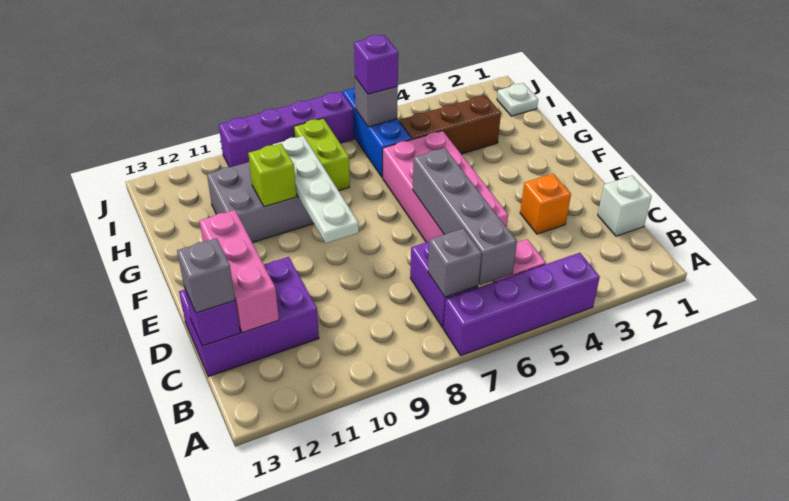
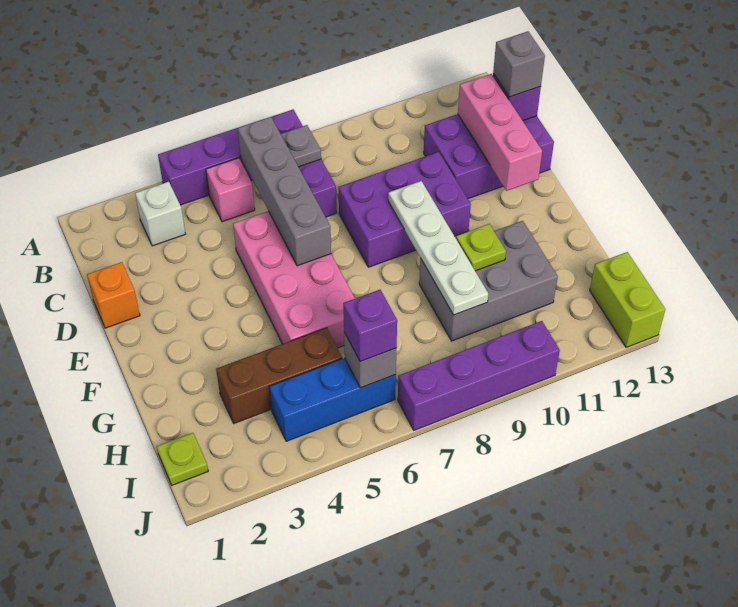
grey 1x1 brick [428,228,482,297] -> grey 1x1 plate [281,125,321,167]
white 1x1 brick [598,176,652,236] -> white 1x1 brick moved to [135,182,185,246]
orange 1x1 brick [520,174,571,234] -> orange 1x1 brick moved to [87,262,140,328]
none -> purple 2x3 brick [338,152,471,267]
lime 1x1 brick [248,144,296,207] -> lime 1x1 plate [456,224,506,271]
blue 1x3 brick [343,87,412,178] -> blue 1x3 brick turned to [269,358,396,441]
lime 1x2 brick [294,118,350,191] -> lime 1x2 brick moved to [590,252,665,347]
white 1x1 plate [497,83,538,116] -> lime 1x1 plate [157,433,208,485]

